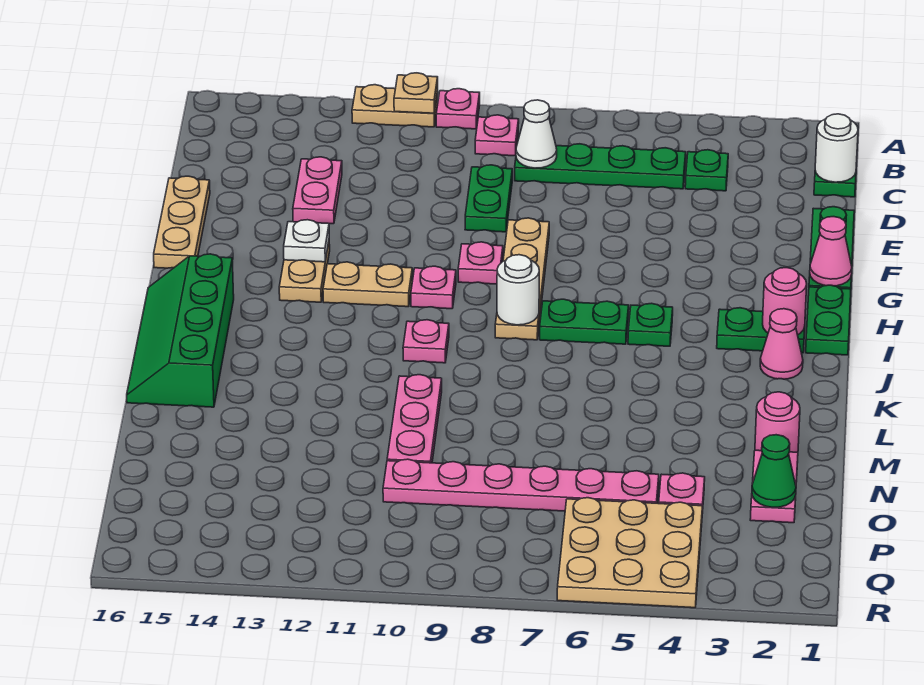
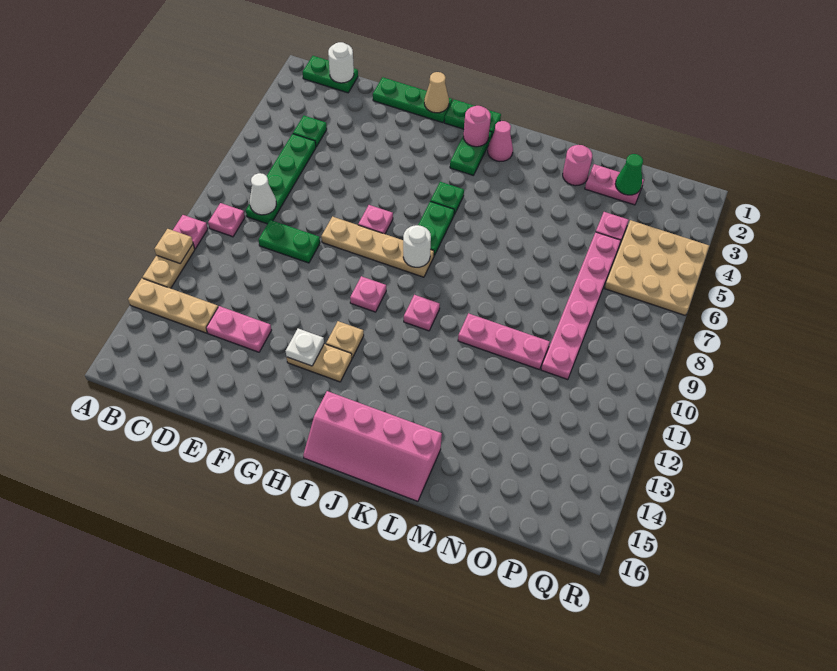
tan 1x3 plate [154,176,210,268] -> tan 1x3 plate moved to [128,278,218,333]
pink 1x1 cone [810,217,852,286] -> tan 1x1 cone [424,72,449,113]
pink 1x1 plate [458,242,503,284] -> pink 1x1 plate moved to [358,205,393,234]
tan 1x2 plate [323,262,412,307] -> tan 1x1 plate [326,321,364,358]
green 2x4 slope [127,254,234,407] -> pink 2x4 slope [303,391,442,501]

